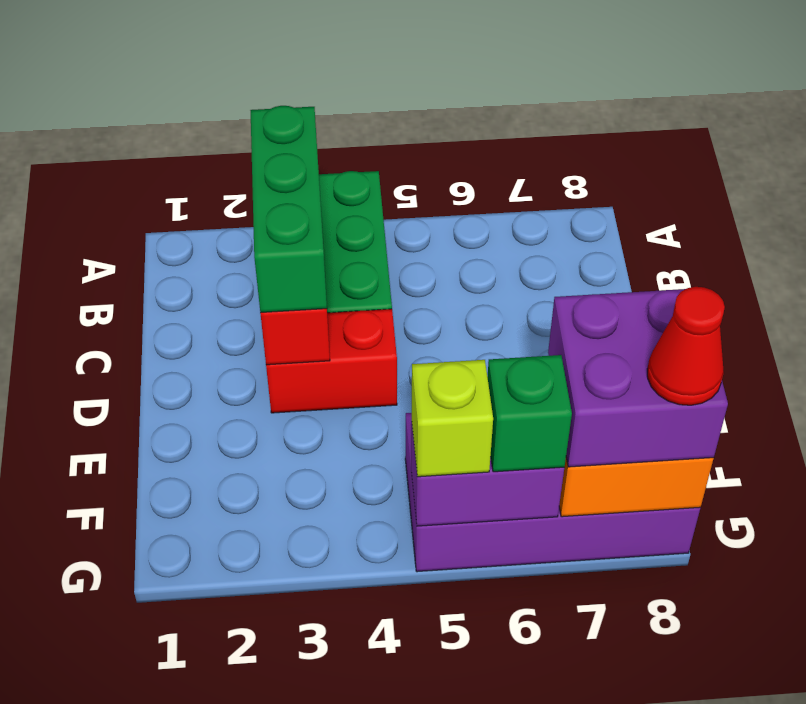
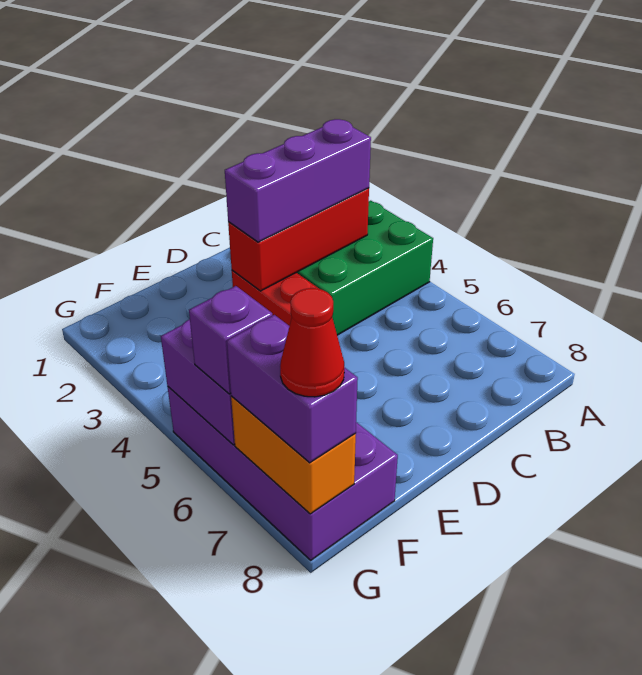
green 1x3 brick [250,106,327,313] -> purple 1x3 brick [225,119,371,242]
purple 2x2 brick [548,289,728,467] -> purple 1x2 brick [227,315,358,463]
lime 1x1 brick [412,360,493,477] -> none
green 1x1 brick [487,355,572,472] -> purple 1x1 brick [189,286,272,394]

